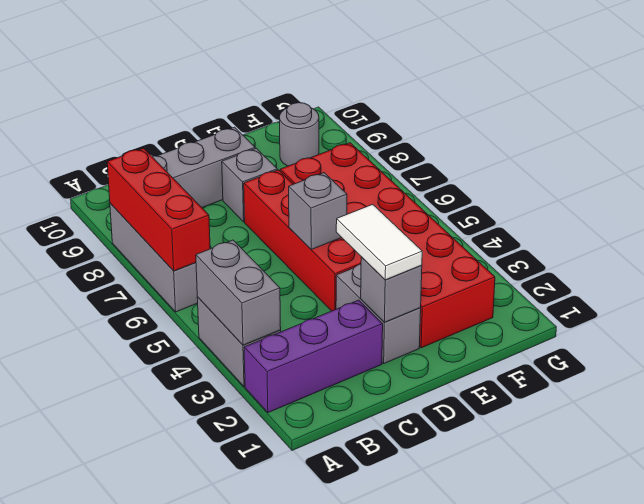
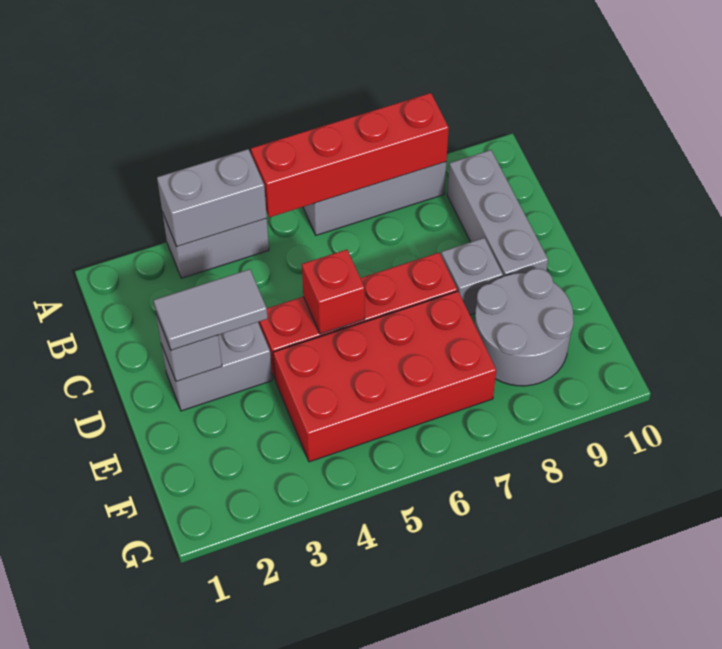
purple 1x3 brick [244,300,383,413] -> none
red 1x3 brick [107,148,210,271] -> red 1x4 brick [251,93,449,217]
white 1x2 tile [336,204,422,280] -> grey 1x2 tile [154,269,268,350]
grey 1x1 brick [289,173,347,249] -> red 1x1 brick [302,250,365,334]
red 2x6 brick [280,143,495,348] -> red 2x4 brick [273,291,496,462]
grey 1x1 round brick [280,103,319,166] -> grey 2x2 round brick [474,269,574,386]

